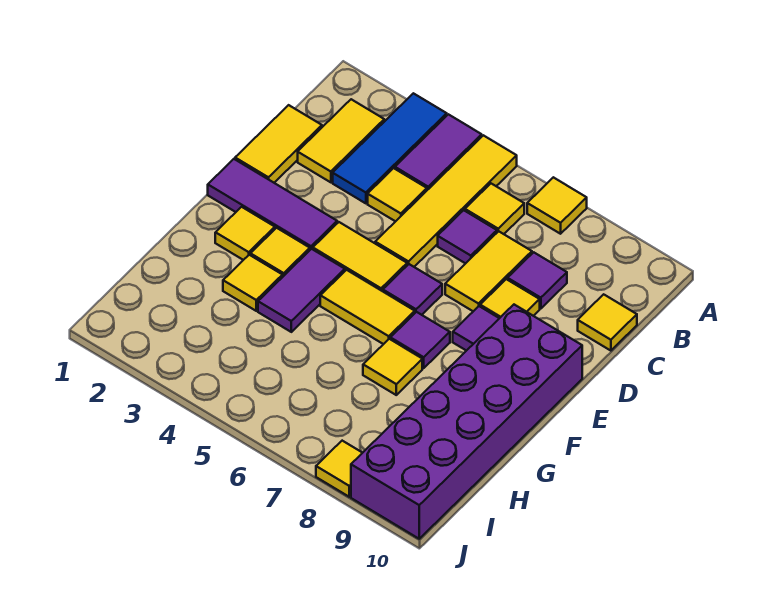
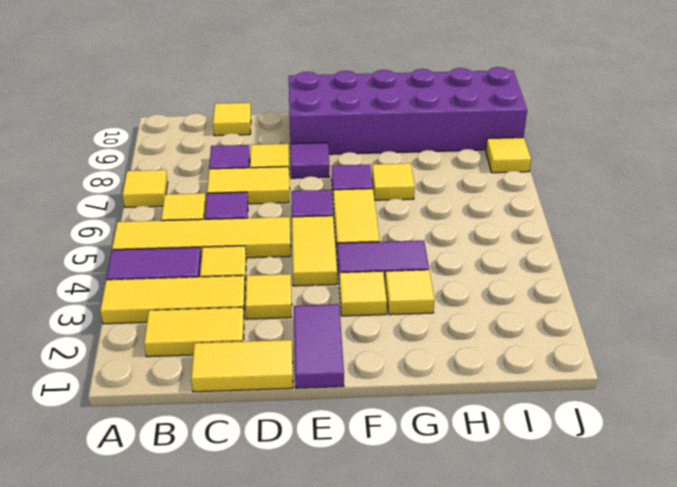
blue 1x3 tile [333,93,447,203] -> yellow 1x3 tile [100,276,245,324]
purple 1x3 tile [208,159,337,250] -> purple 1x2 tile [294,304,344,388]
yellow 1x1 tile [215,207,275,260] -> yellow 1x1 tile moved to [245,274,292,319]

